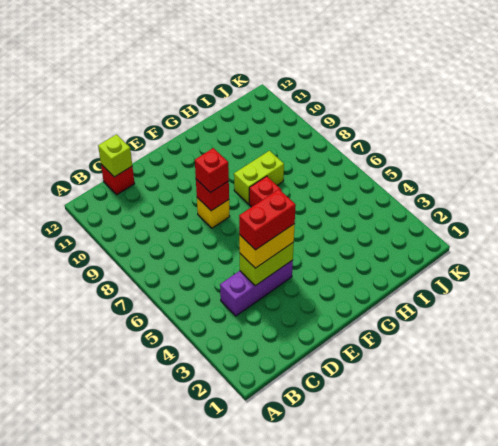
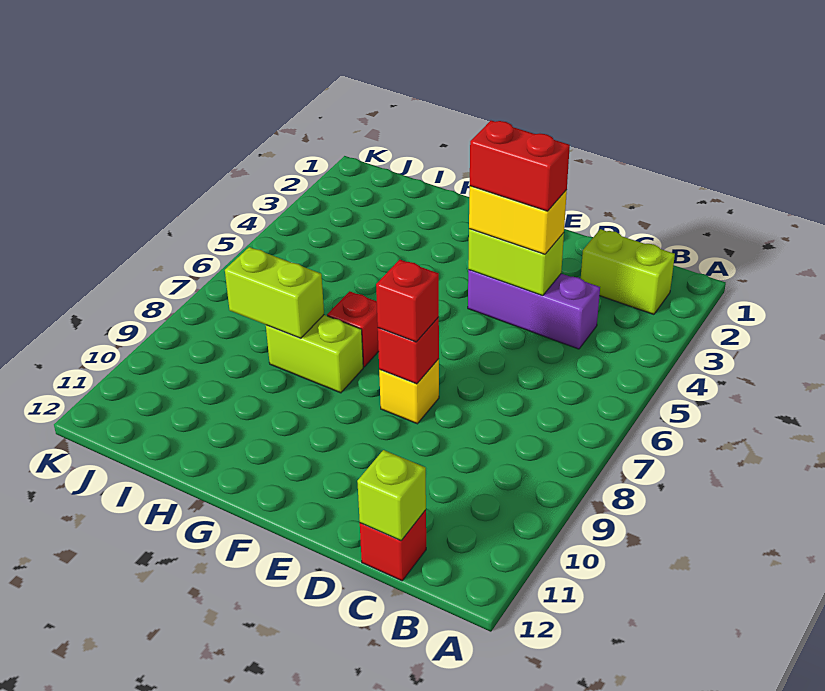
none -> lime 1x2 brick [581,229,675,314]
none -> lime 1x2 brick [225,247,324,338]

